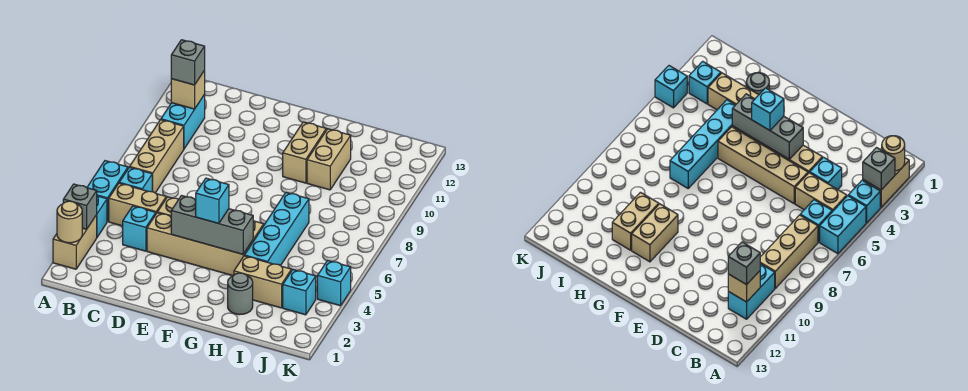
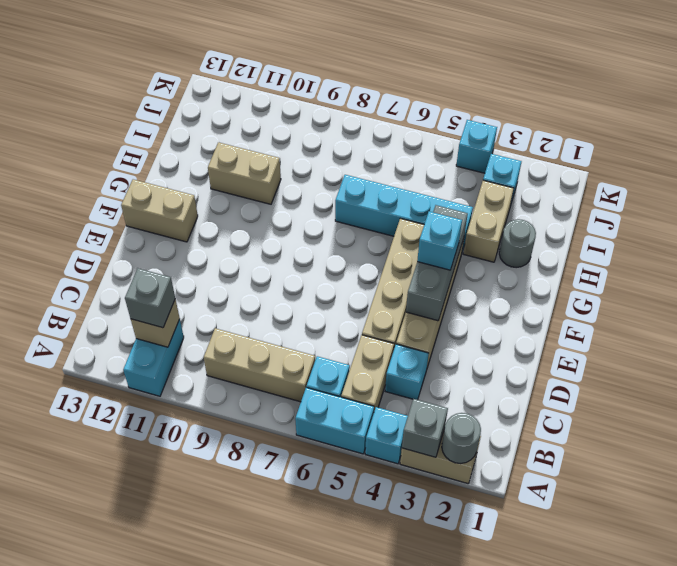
tan 1x1 round brick [57,201,82,243] -> grey 1x1 round brick [442,413,481,463]
cyan 1x2 brick [161,95,205,149] -> cyan 1x2 brick turned to [123,319,184,396]
tan 1x2 brick [283,122,326,183] -> tan 1x2 brick moved to [121,179,198,242]

